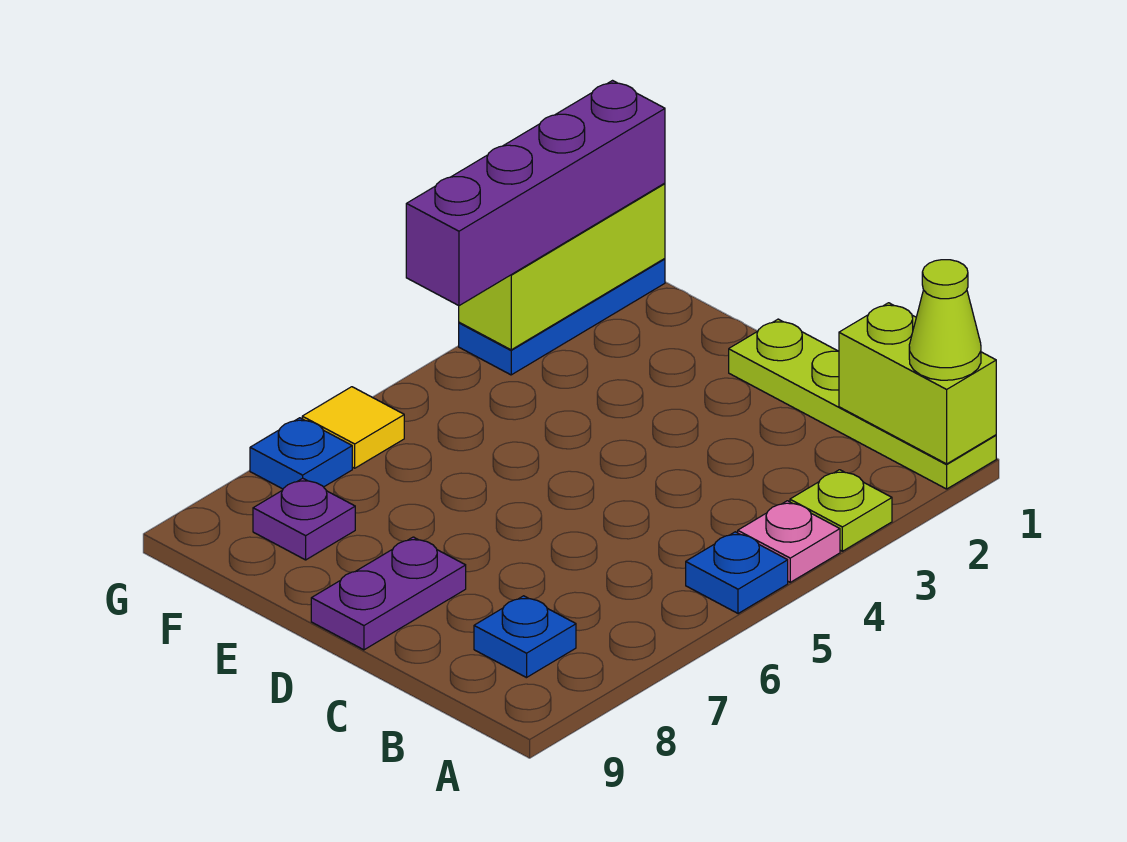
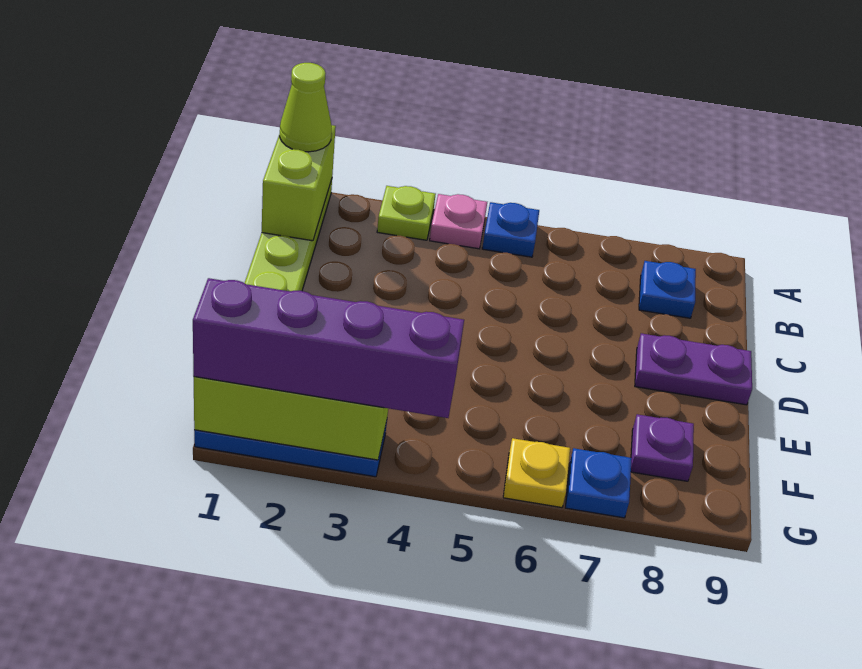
yellow 1x1 tile [302,387,404,468] -> yellow 1x1 plate [503,438,570,508]

